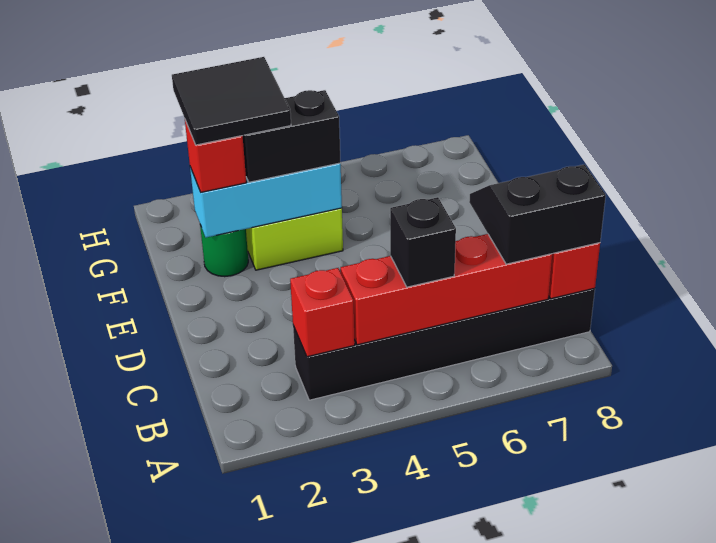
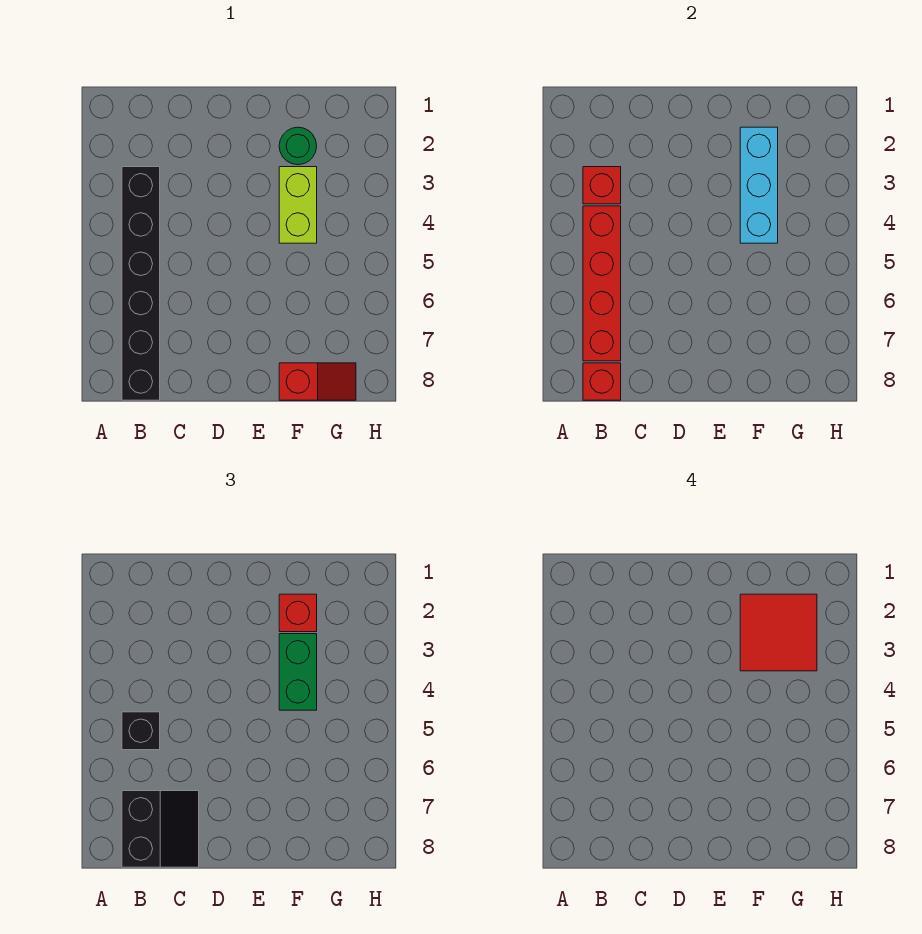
black 2x2 tile [172,57,291,145] -> red 2x2 tile [740,594,817,671]
black 1x2 brick [243,90,341,182] -> green 1x2 brick [279,634,317,710]
none -> red 1x2 slope [279,363,356,400]

